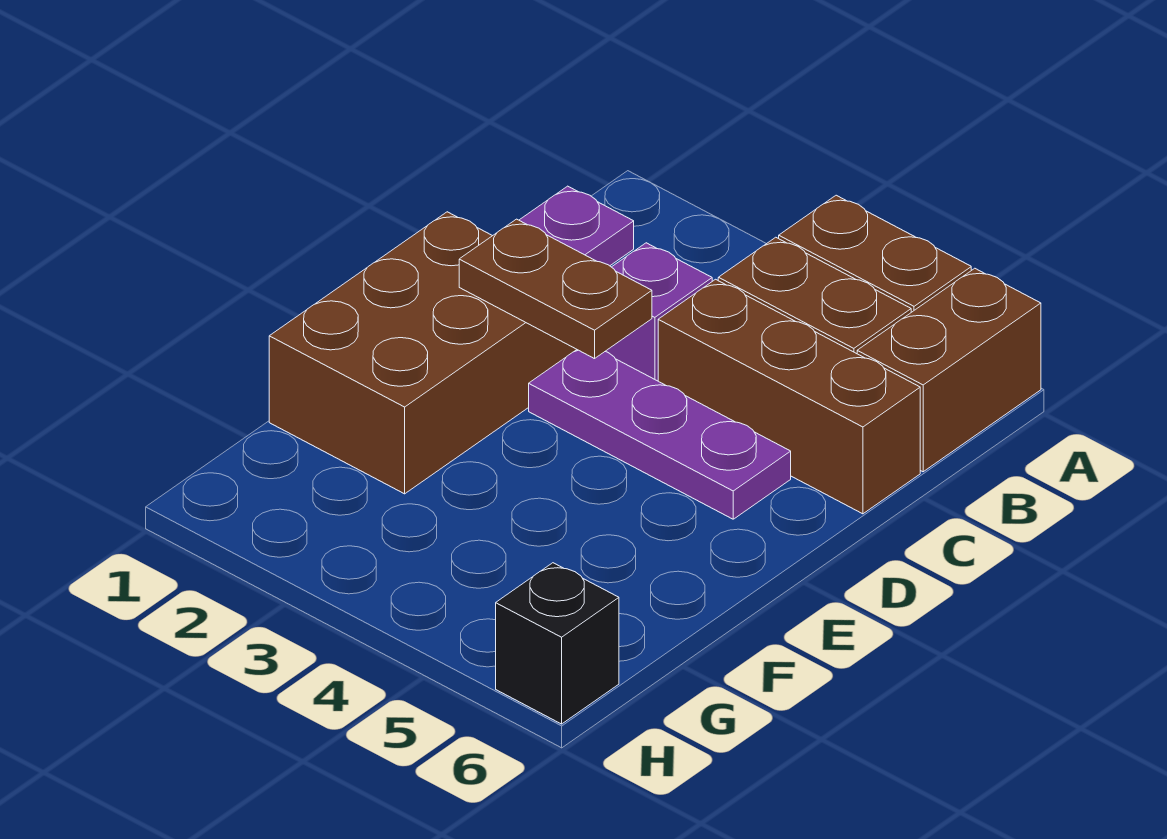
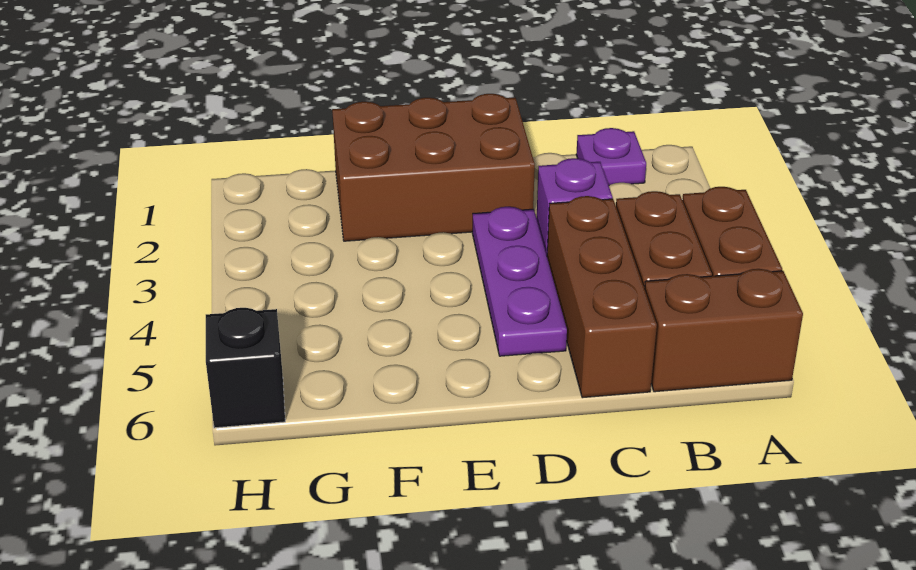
brown 1x2 plate [459,219,652,359] -> none

